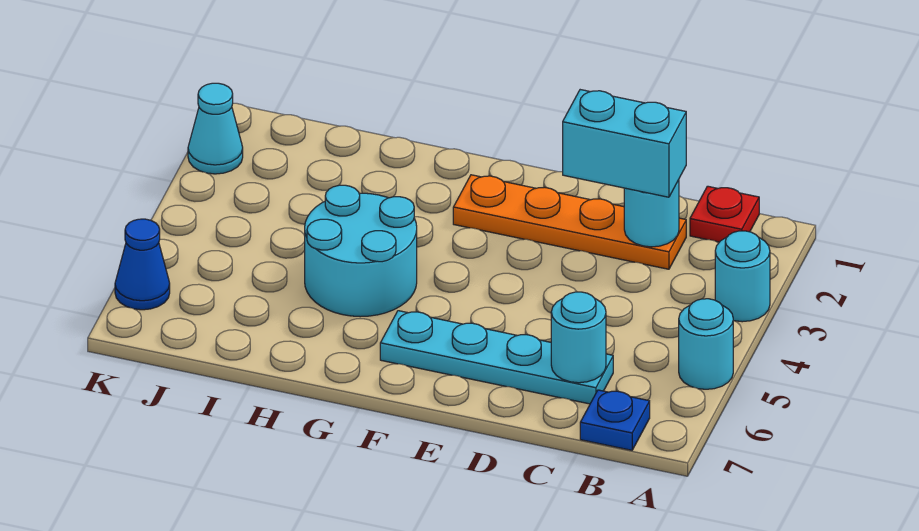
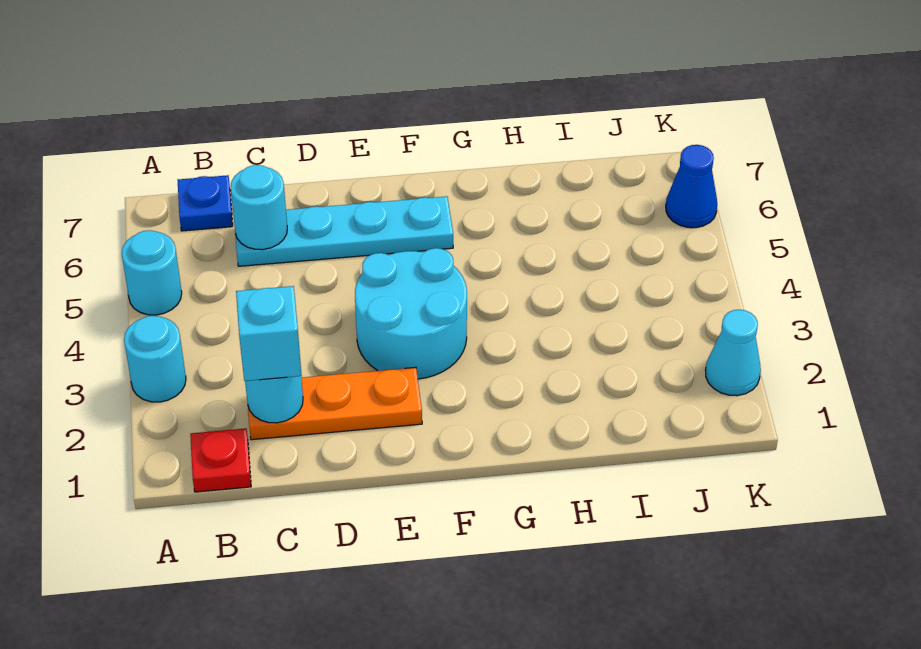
orange 1x4 plate [453,175,686,269] -> orange 1x3 plate [248,367,422,440]
cyan 1x2 brick [563,90,686,197] -> cyan 1x1 brick [236,286,302,381]
cyan 2x2 round brick [305,185,417,317] -> cyan 2x2 round brick moved to [355,248,467,379]

